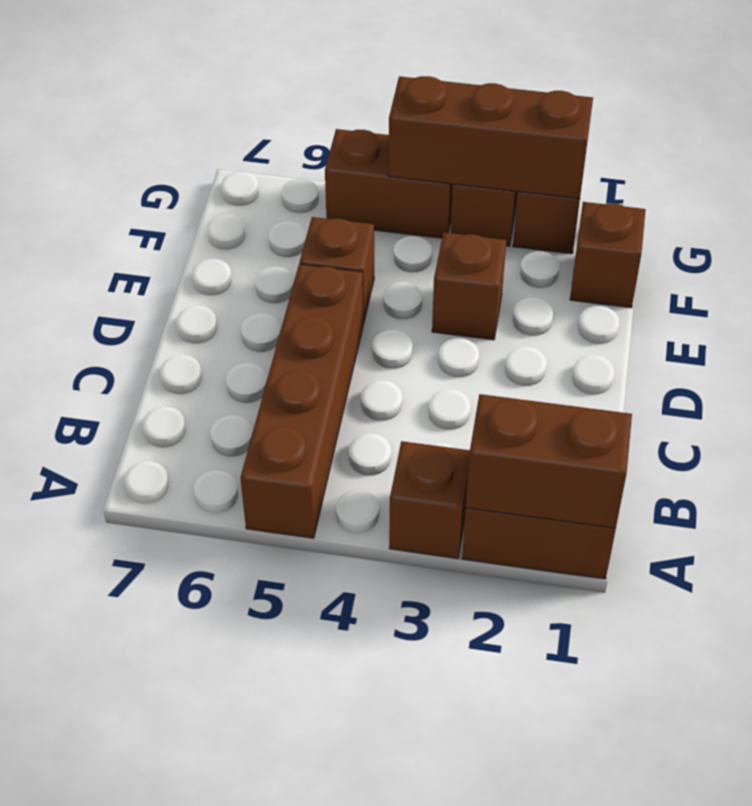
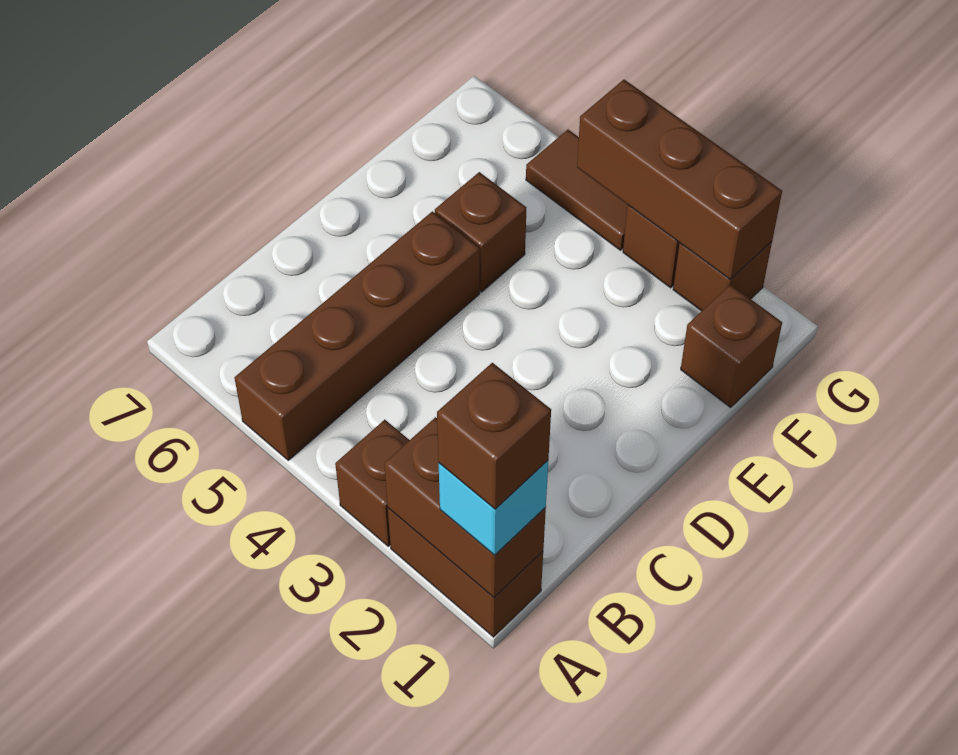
none -> cyan 1x1 brick [439,461,548,555]
brown 1x1 brick [432,233,506,340] -> brown 1x1 brick moved to [437,363,551,509]
brown 1x2 brick [325,129,453,238] -> brown 1x2 tile [526,130,628,250]

